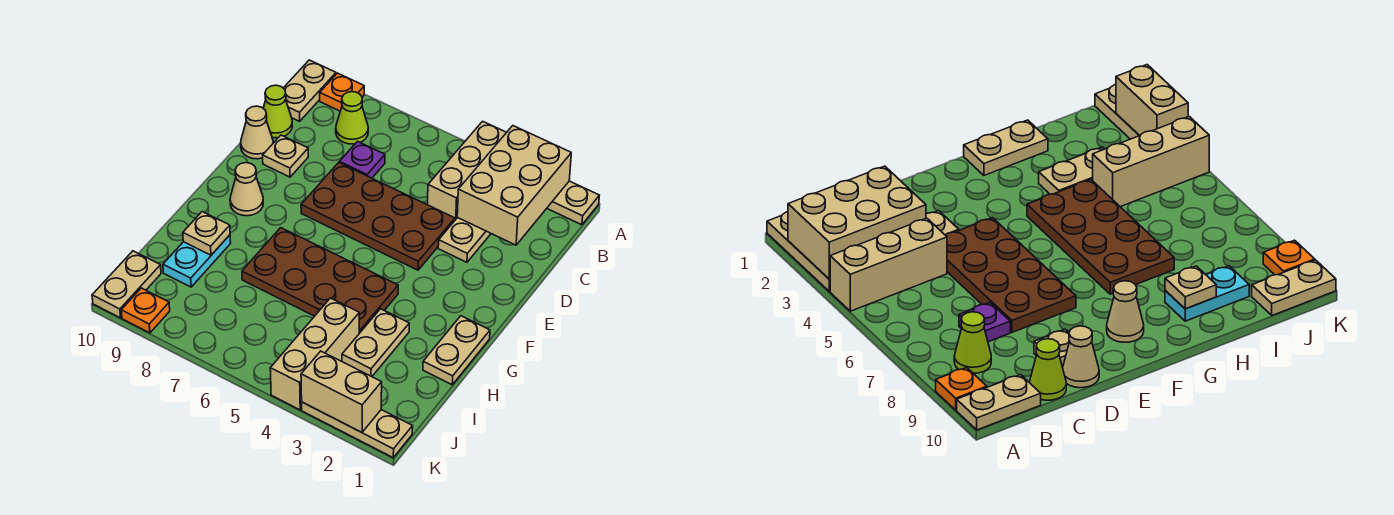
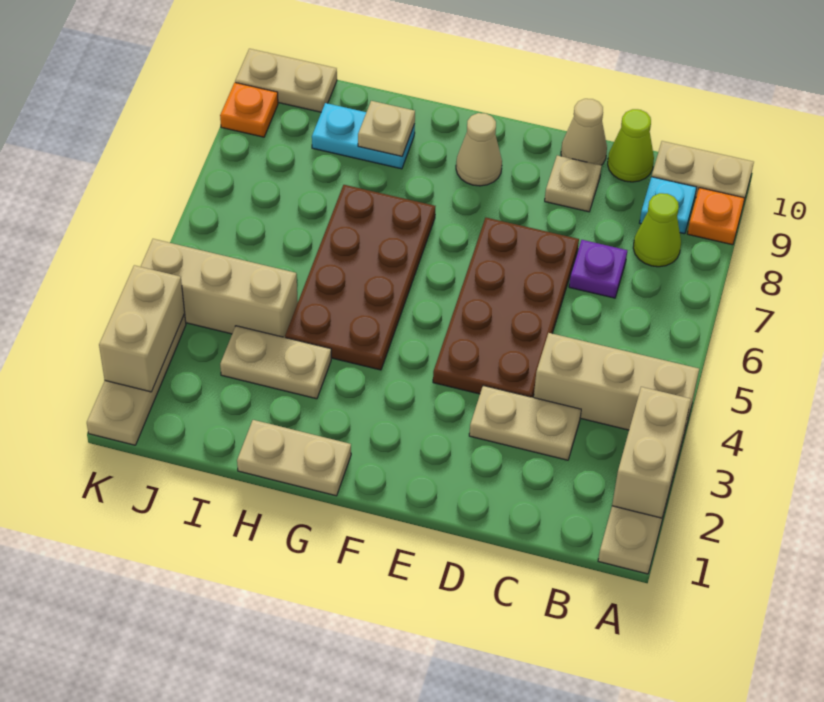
tan 2x3 brick [457,126,571,245] -> tan 1x2 brick [612,387,691,518]
none -> cyan 1x1 plate [640,177,697,234]

